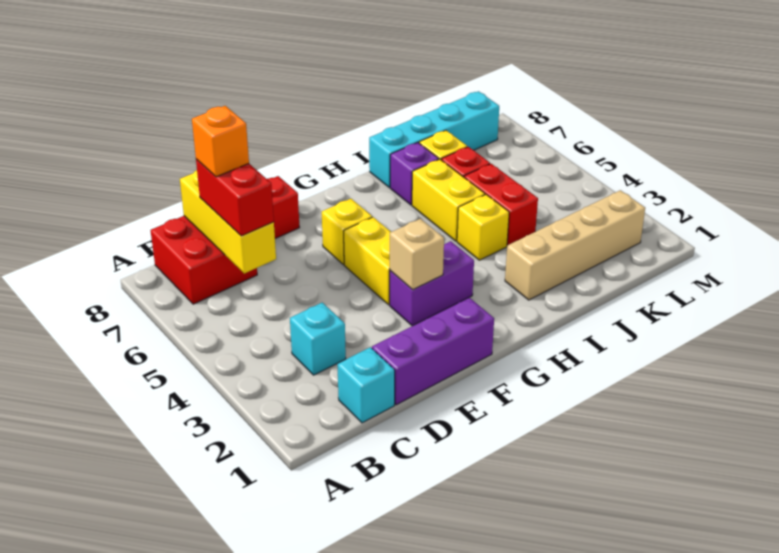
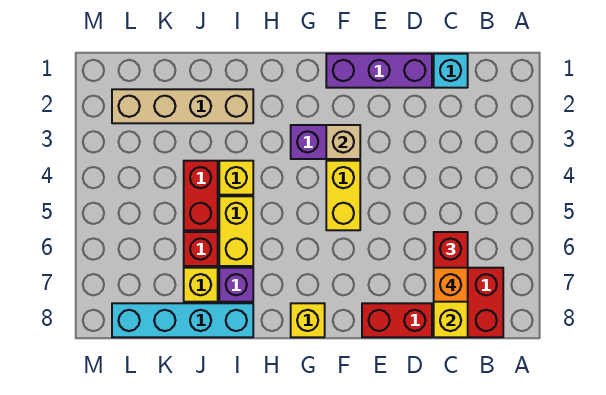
cyan 1x1 brick [290,303,346,375] -> none
yellow 1x1 brick [322,199,372,265] -> yellow 1x1 brick moved to [291,303,325,337]

